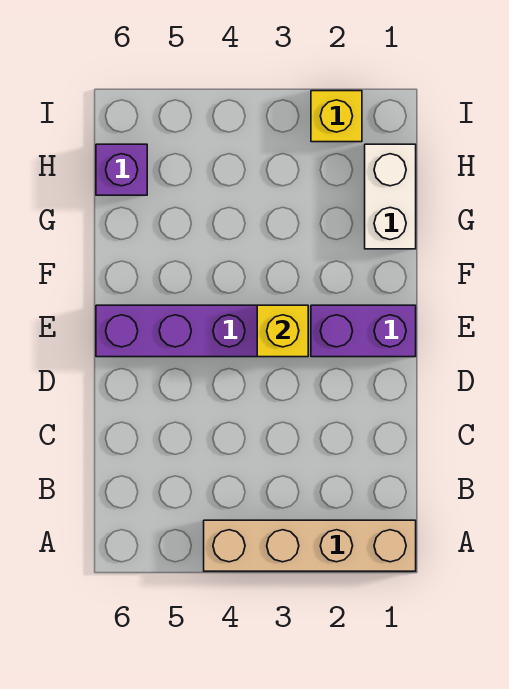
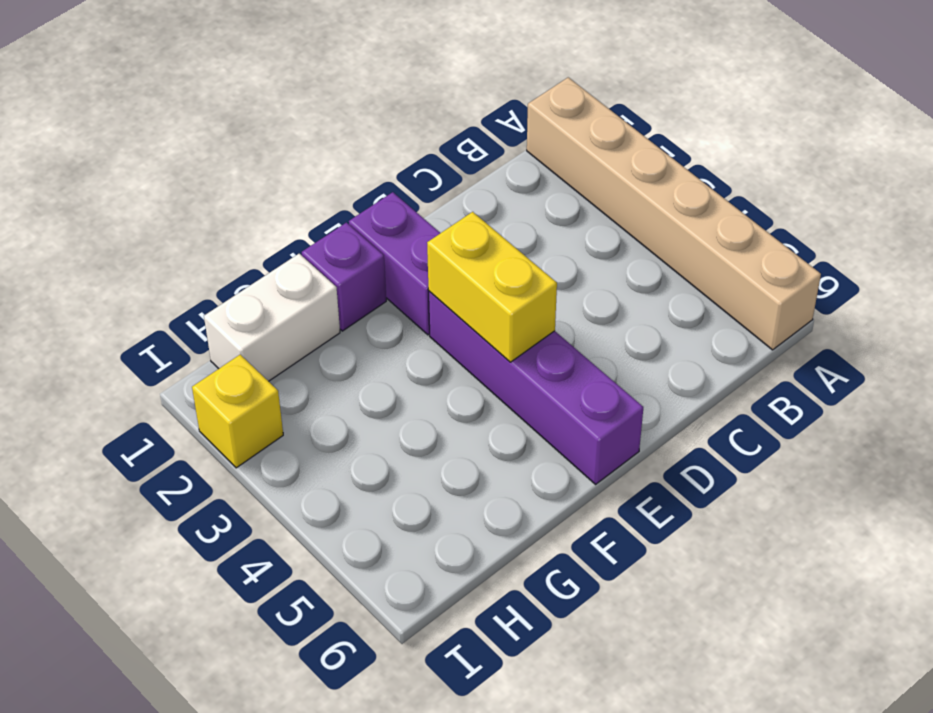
tan 1x4 brick [204,520,416,571] -> tan 1x6 brick [527,77,821,350]
yellow 1x1 brick [257,305,308,357] -> yellow 1x2 brick [427,212,557,362]
purple 1x1 brick [96,144,147,195] -> purple 1x1 brick moved to [302,223,386,331]

